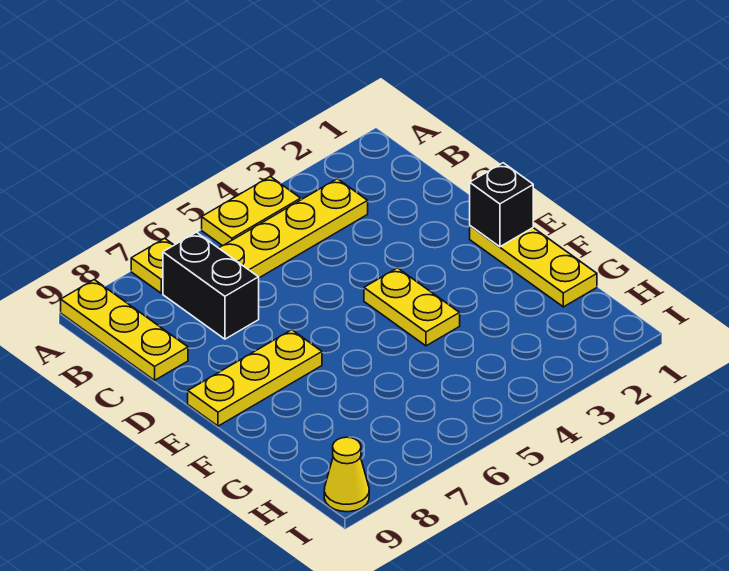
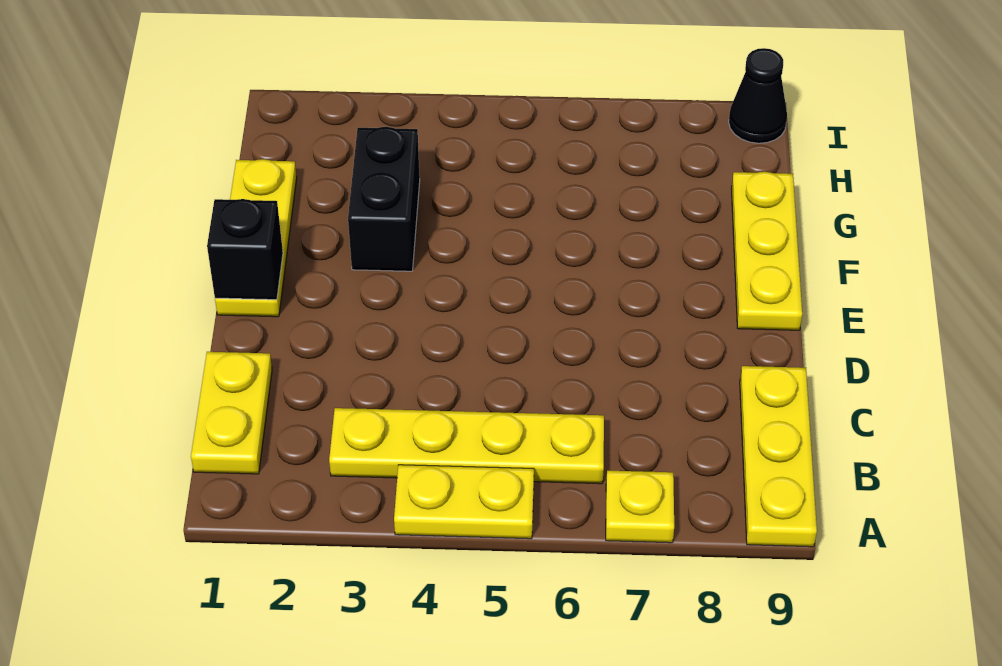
black 1x2 brick [163,232,259,339] -> black 1x2 brick moved to [348,127,420,271]
yellow 1x2 plate [364,268,460,346] -> yellow 1x2 plate moved to [191,352,272,474]
yellow 1x3 plate [188,330,322,426] -> yellow 1x3 plate turned to [732,172,802,330]
yellow 1x1 cone [324,437,369,512] -> black 1x1 cone [729,48,787,143]

